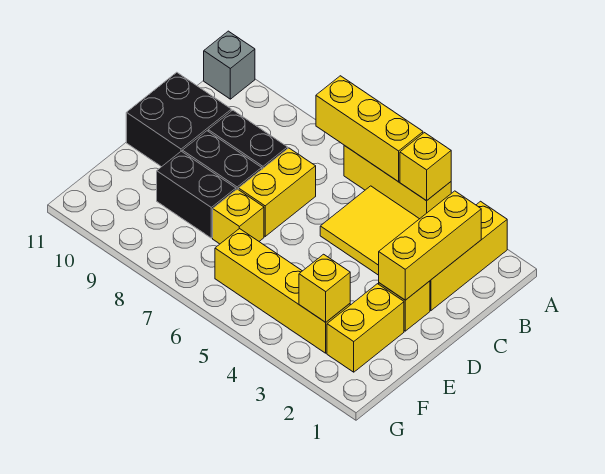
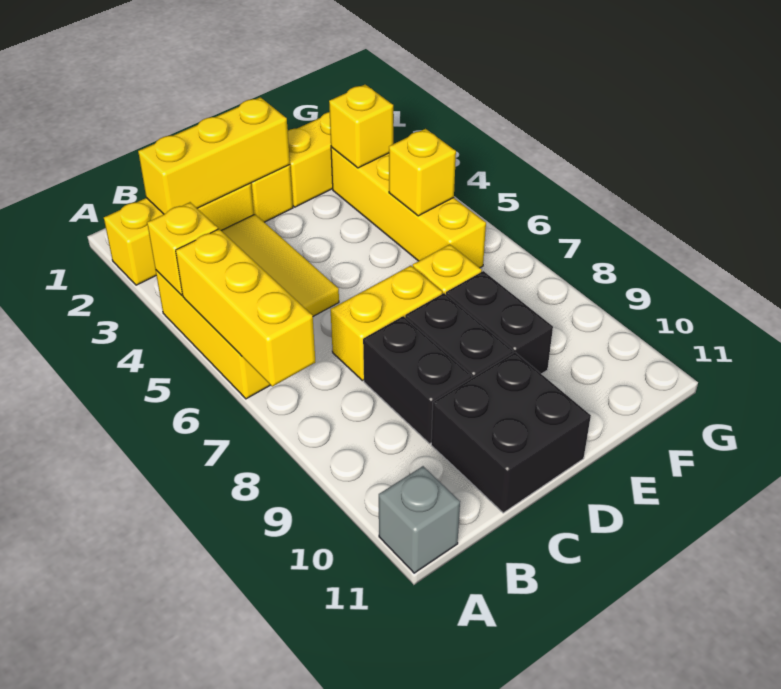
none -> yellow 1x1 brick [389,129,456,216]

